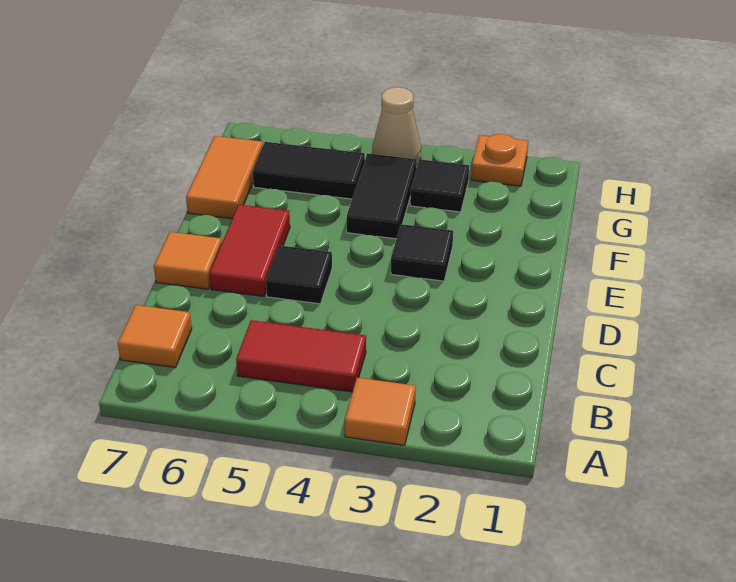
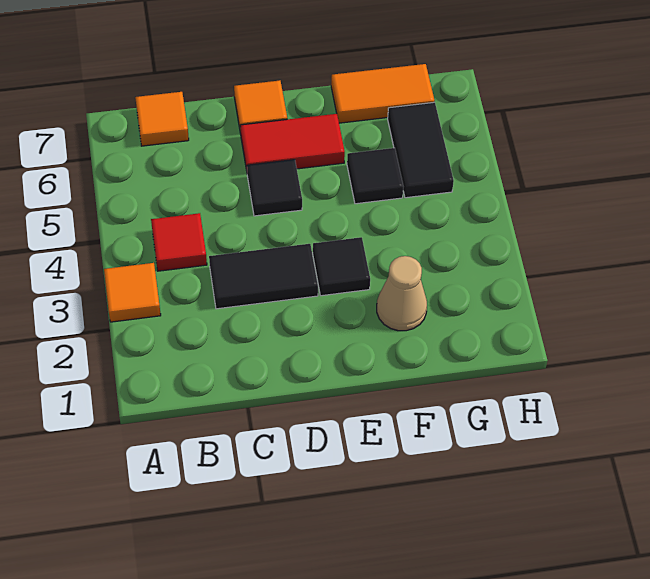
red 1x2 tile [236,320,366,392] -> red 1x1 tile [151,213,207,271]
black 1x2 tile [347,153,417,239] -> black 1x2 tile moved to [209,244,318,309]
black 1x1 tile [410,159,469,212] -> black 1x1 tile moved to [347,148,403,204]
orange 1x1 plate [471,134,528,186] -> none
tan 1x1 cone [372,87,421,165] -> tan 1x1 cone moved to [377,256,427,331]

